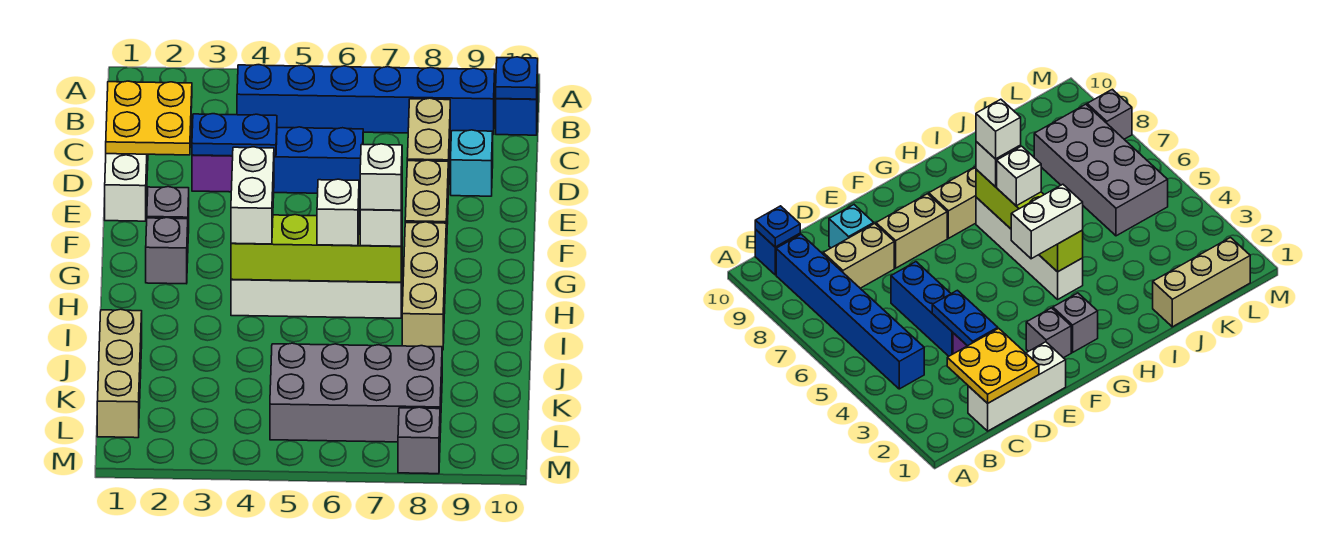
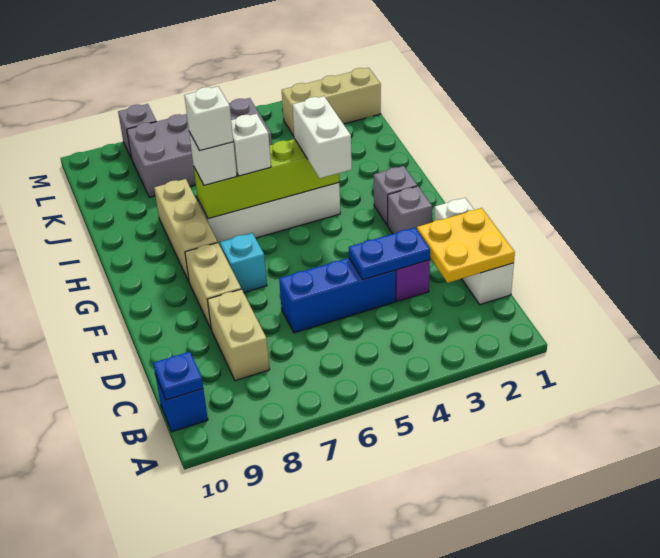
blue 1x6 brick [237,65,495,134] -> none
cyan 1x1 brick [451,130,493,196] -> cyan 1x1 brick moved to [220,233,267,293]
tan 1x3 brick [97,309,142,438] -> tan 1x3 brick turned to [282,68,381,136]

